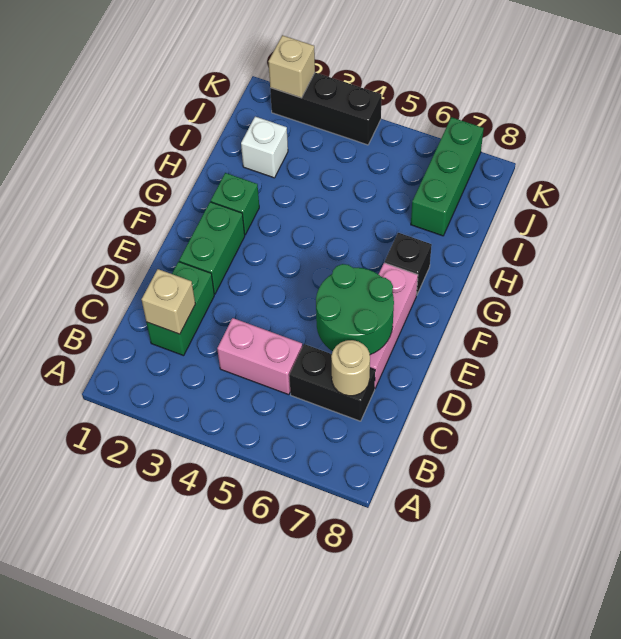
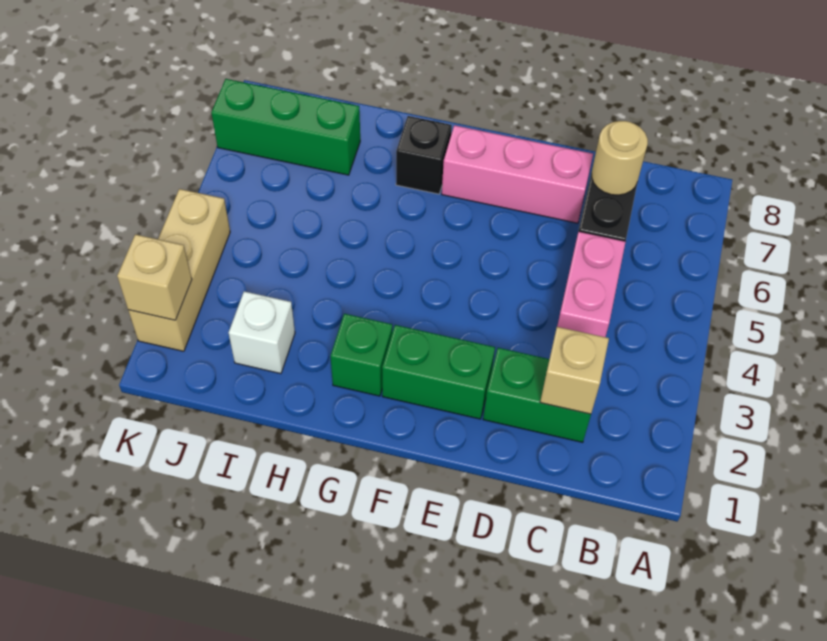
green 2x2 round brick [316,264,394,355] -> none
black 1x3 brick [270,73,382,145] -> tan 1x3 brick [128,189,230,351]

